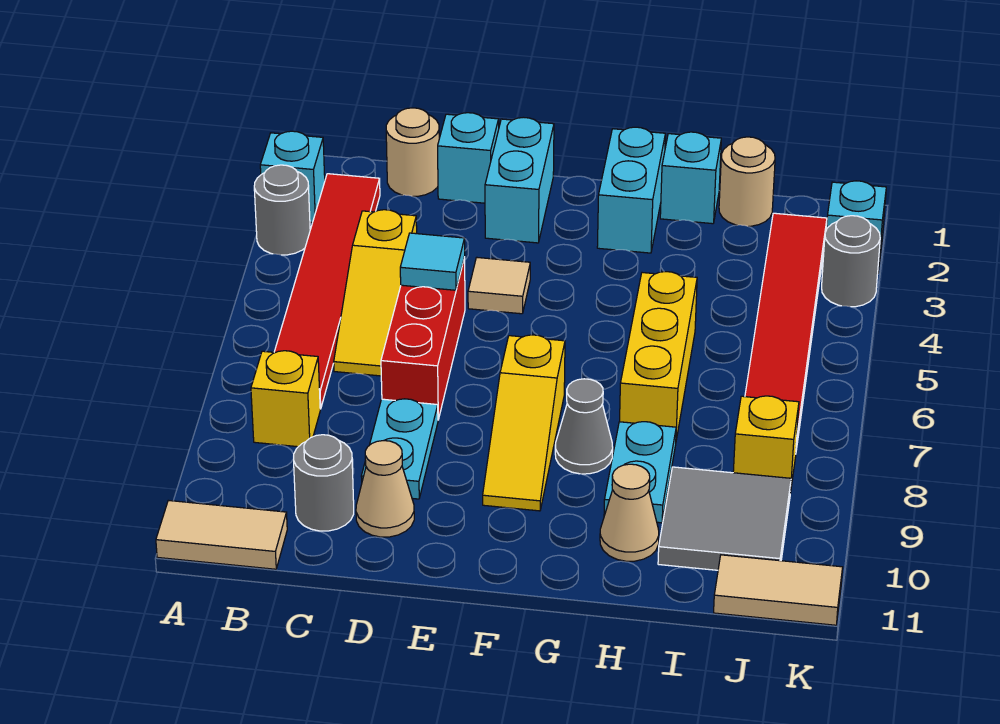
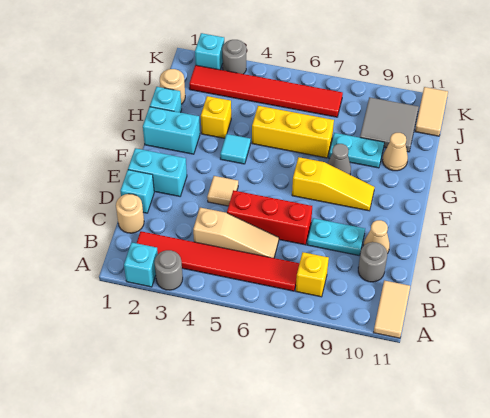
yellow 1x3 slope [334,210,417,376] -> tan 1x3 slope [193,208,279,258]
cyan 1x1 tile [400,233,465,290] -> cyan 1x1 tile moved to [220,134,251,164]
yellow 1x1 brick [733,396,799,493] -> yellow 1x1 brick moved to [201,96,231,138]

